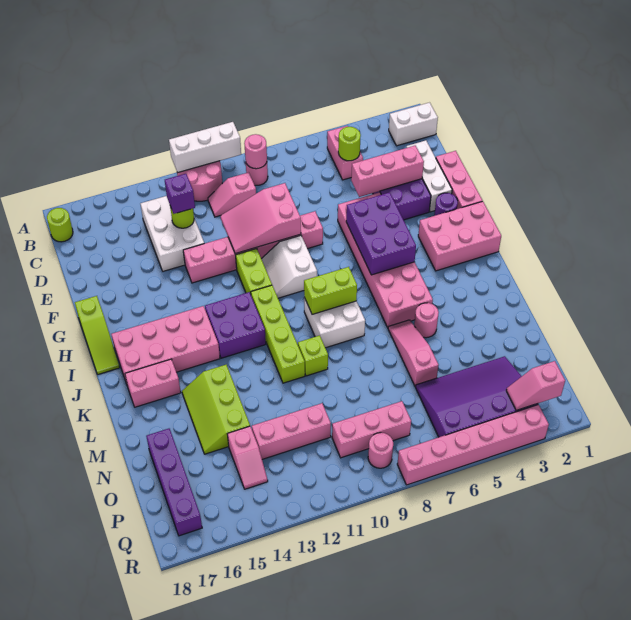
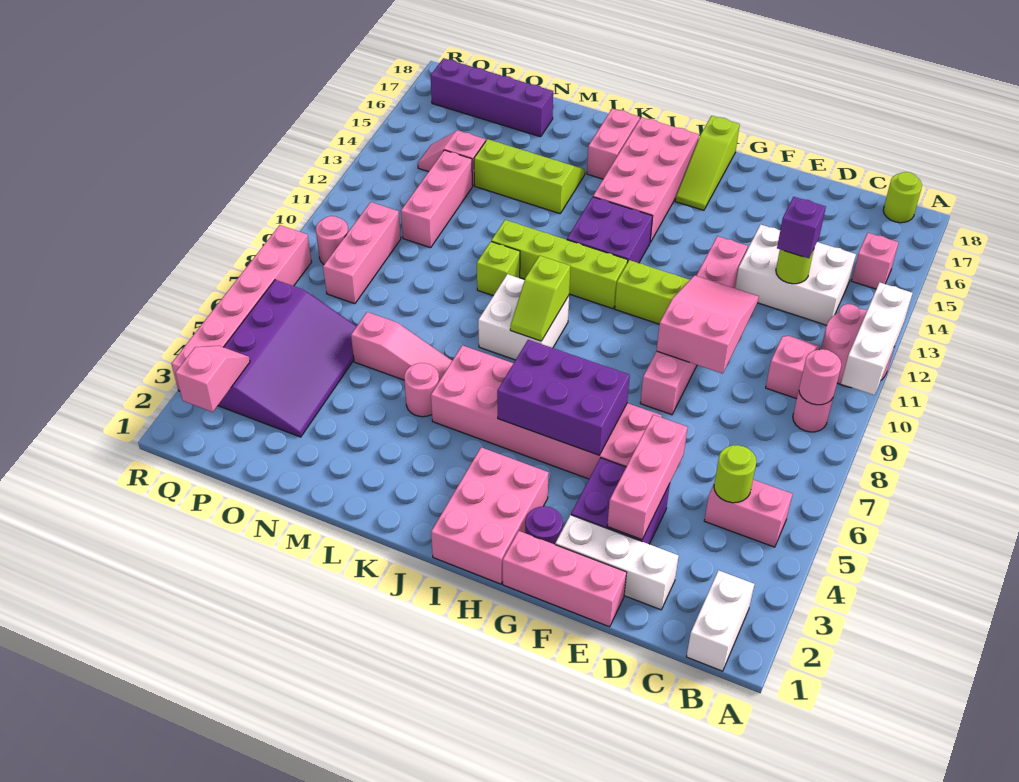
none -> pink 1x1 brick [852,233,899,289]
white 2x2 slope [262,235,317,298] -> none
lime 1x3 slope [75,296,120,374] -> lime 1x3 slope turned to [675,116,740,210]
lime 1x2 brick [304,267,357,314] -> lime 1x2 slope [510,256,570,341]

